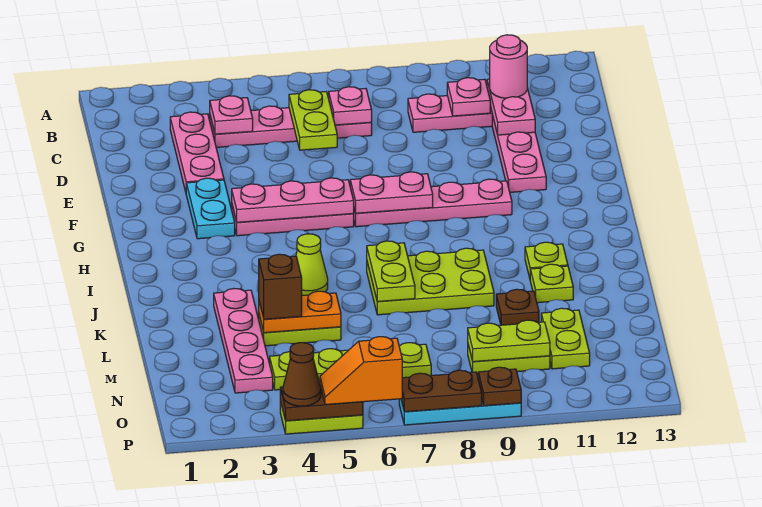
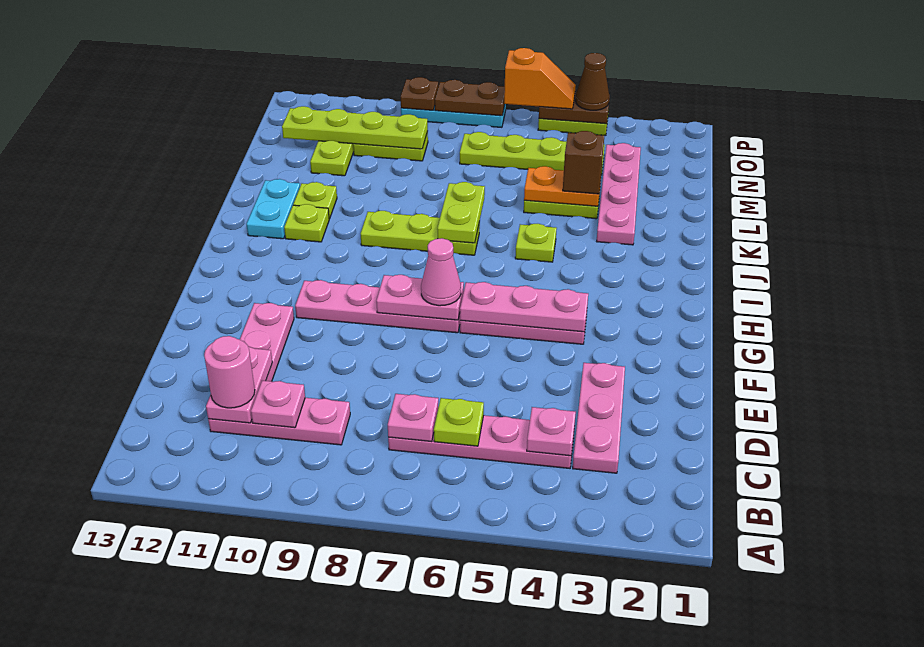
lime 1x2 plate [289,90,337,150] -> lime 1x1 plate [434,398,484,446]
cyan 1x2 plate [186,178,235,239] -> cyan 1x2 plate moved to [247,179,300,239]
none -> pink 1x1 cone [421,238,461,306]
lime 1x1 cone [296,234,328,295] -> lime 1x1 plate [515,224,557,262]
lime 2x3 plate [367,248,494,315] -> lime 1x3 plate [361,211,480,255]
brown 1x1 plate [496,289,539,325] -> none
lime 1x2 plate [468,320,550,362] -> lime 1x4 plate [282,106,428,149]

